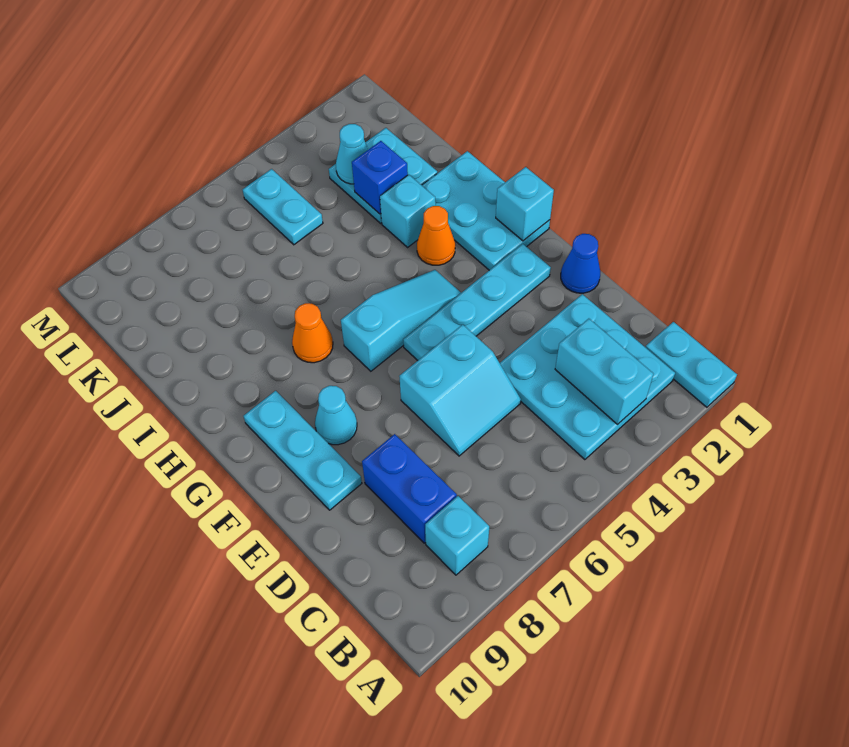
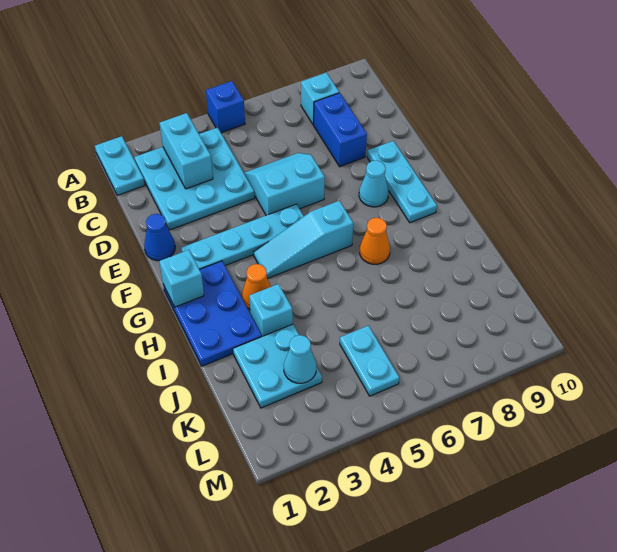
cyan 2x3 plate [422,151,550,270] -> blue 2x3 plate [163,261,262,366]
blue 1x1 brick [352,141,408,214] -> blue 1x1 brick moved to [206,81,245,133]

